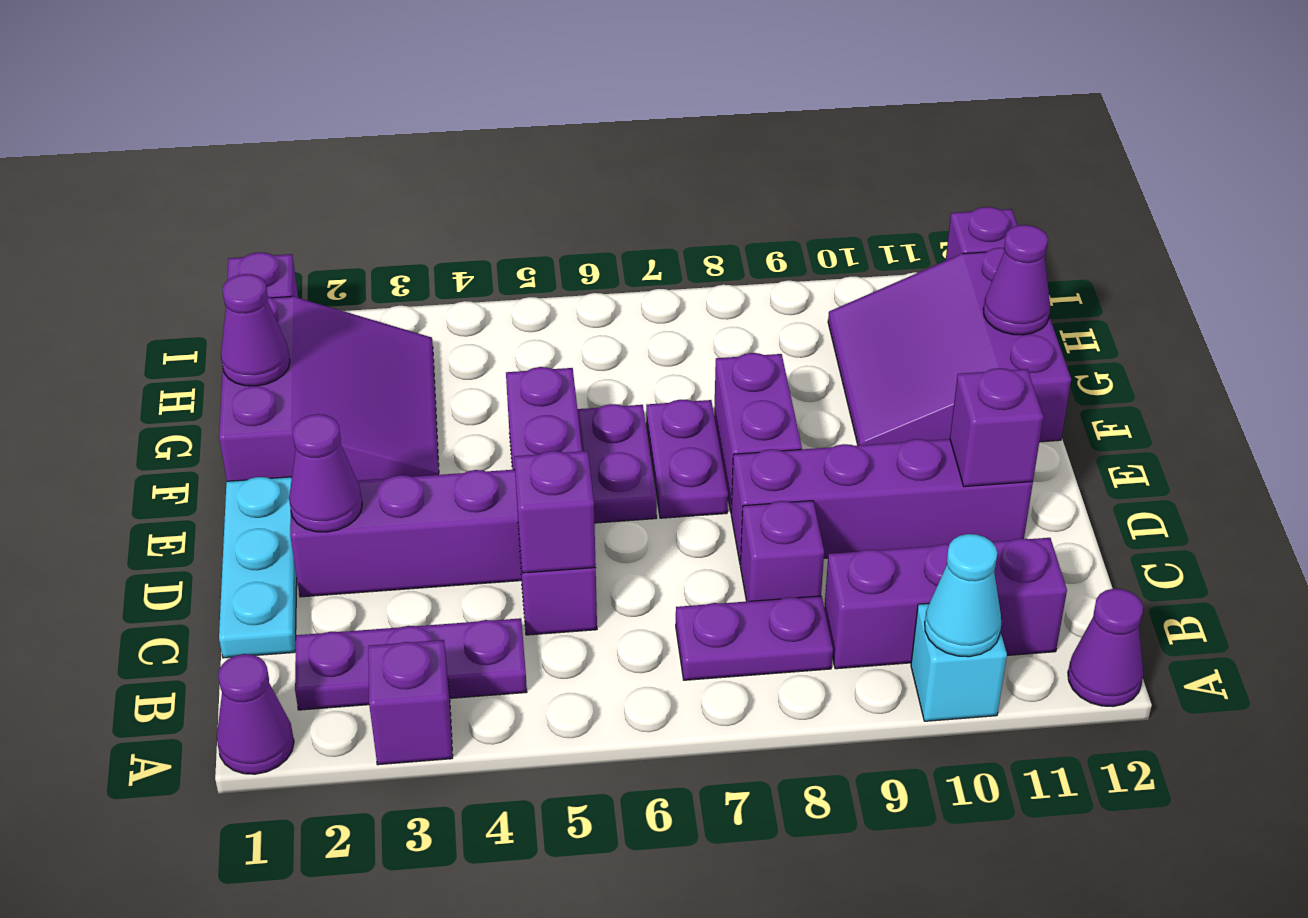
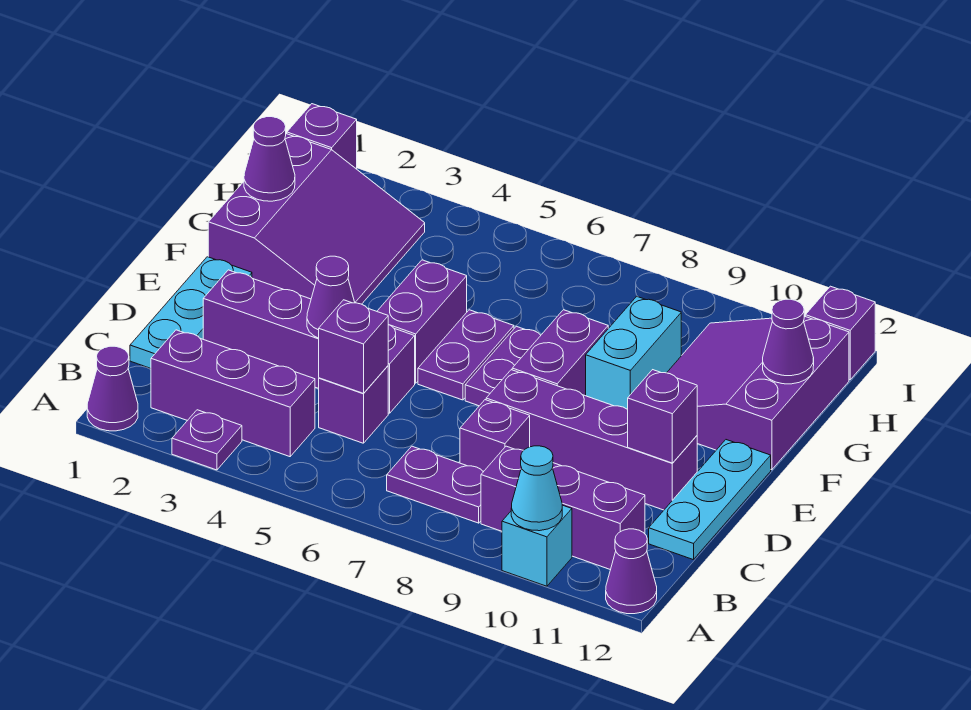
purple 1x1 brick [368,640,453,765] -> purple 1x1 plate [172,410,242,470]
purple 1x3 plate [295,618,527,710] -> purple 1x3 brick [151,330,315,457]
none -> cyan 1x3 plate [649,440,771,560]
purple 1x1 cone [289,414,362,532] -> purple 1x1 cone moved to [307,256,355,338]
none -> cyan 1x2 brick [586,296,681,409]

